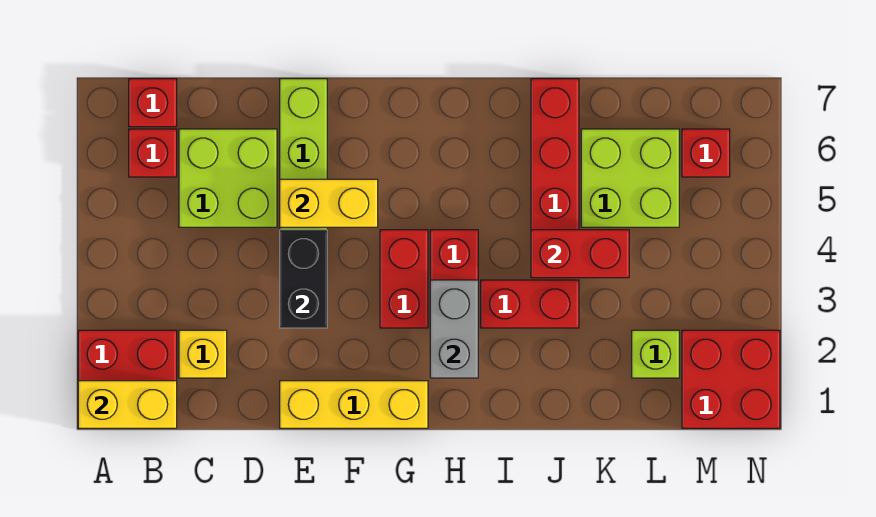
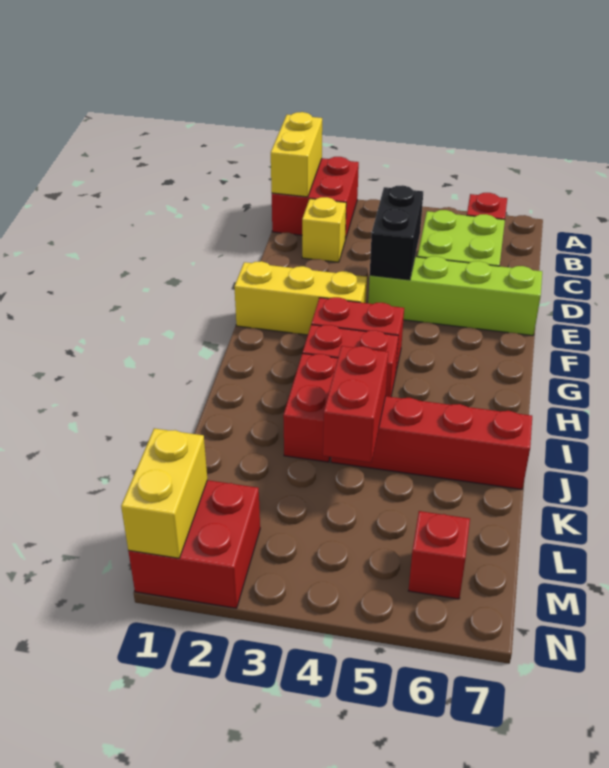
red 1x1 brick [129,79,177,127] -> none
yellow 1x3 brick [280,381,428,428] -> yellow 1x3 brick turned to [234,261,367,335]
black 1x2 brick [280,230,327,328] -> black 1x2 brick turned to [370,185,423,280]
yellow 1x2 brick [280,179,378,227] -> yellow 1x2 brick moved to [121,428,207,558]
grey 1x2 brick [430,280,478,378] -> none
lime 2x2 brick [581,129,679,227] -> none
lime 1x1 brick [632,330,679,378] -> none

